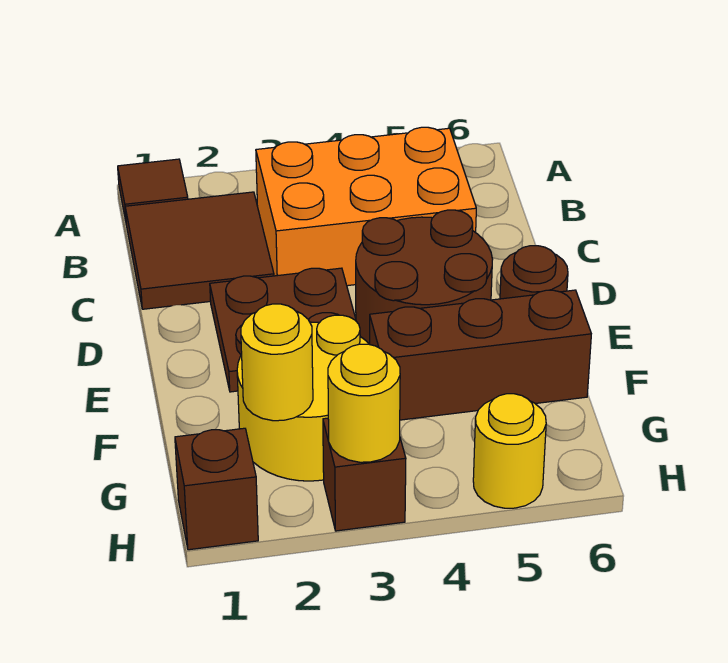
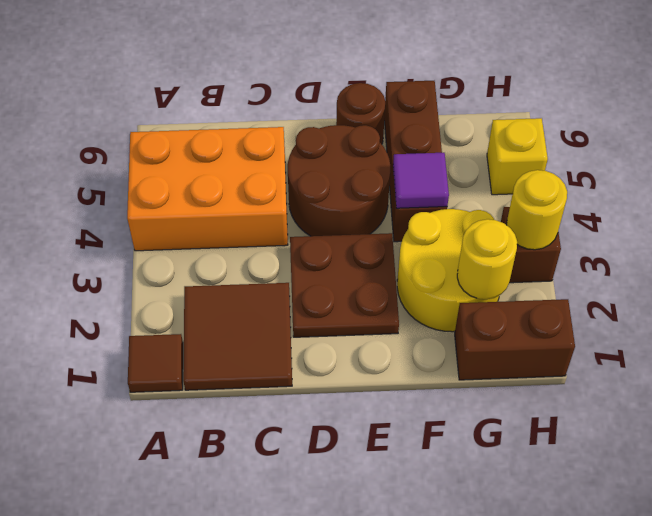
orange 2x3 brick [256,127,476,286] -> orange 2x3 brick turned to [127,127,288,251]
none -> purple 1x1 tile [393,153,449,208]
brown 1x1 brick [175,428,258,550] -> brown 1x2 brick [455,299,575,380]
yellow 1x1 round brick [473,394,546,508] -> yellow 1x1 brick [487,118,548,195]

